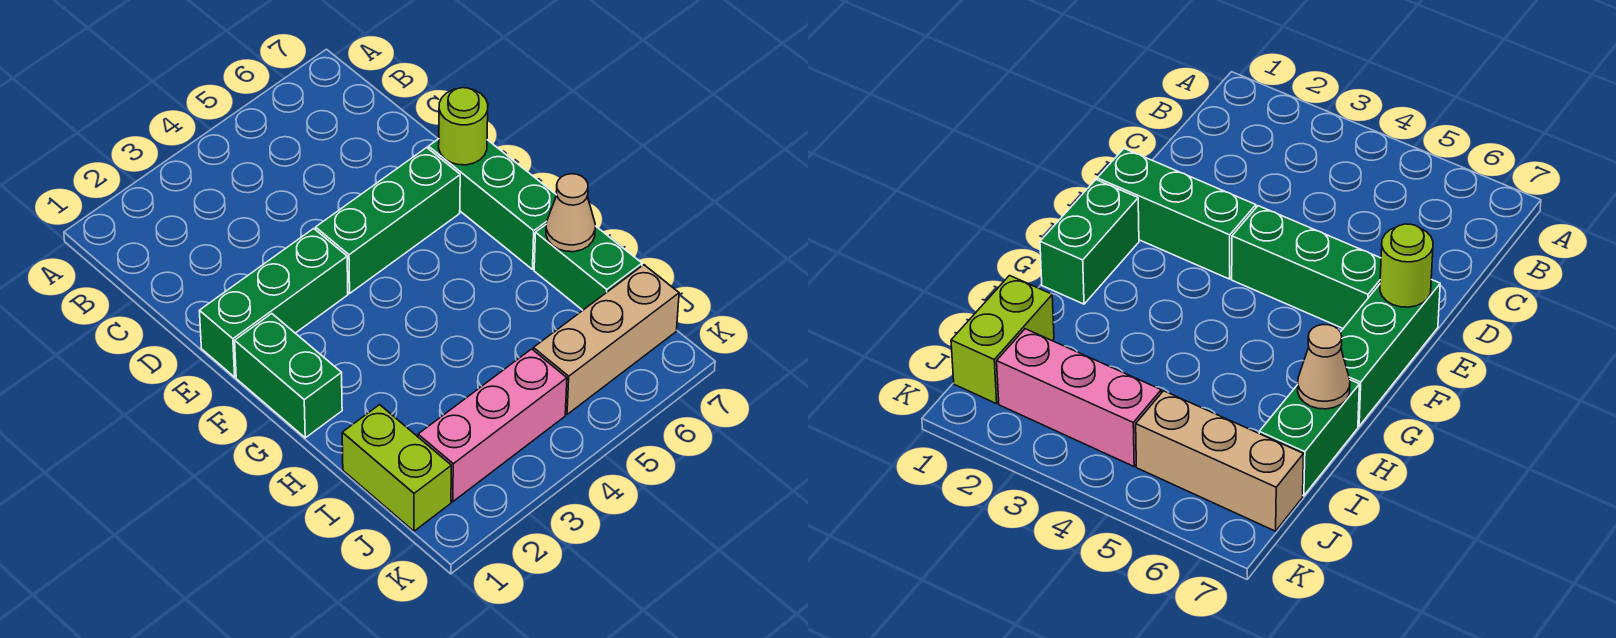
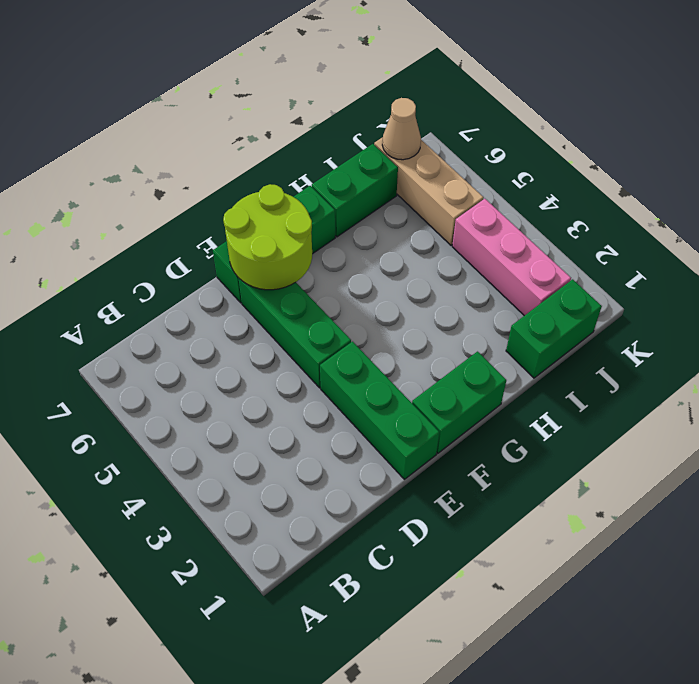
lime 1x1 round brick [439,88,488,165] -> lime 2x2 round brick [223,184,312,290]
tan 1x1 cone [546,174,595,252] -> tan 1x1 cone moved to [382,98,421,160]
lime 1x2 brick [342,405,451,531] -> green 1x2 brick [506,279,602,378]

